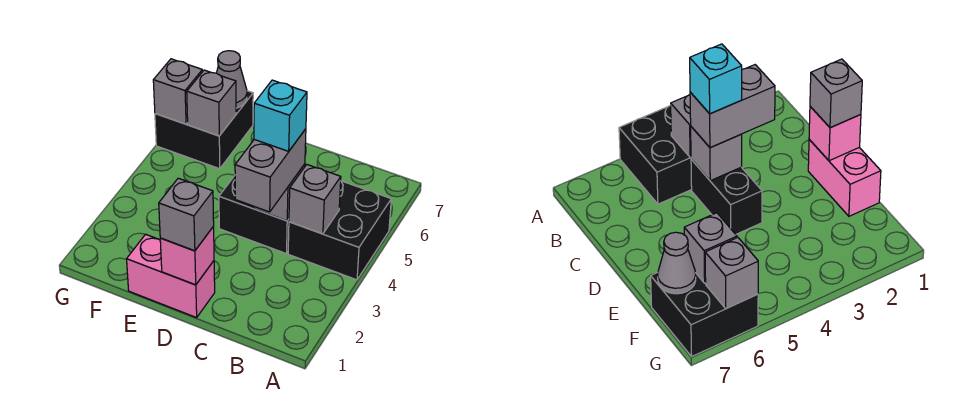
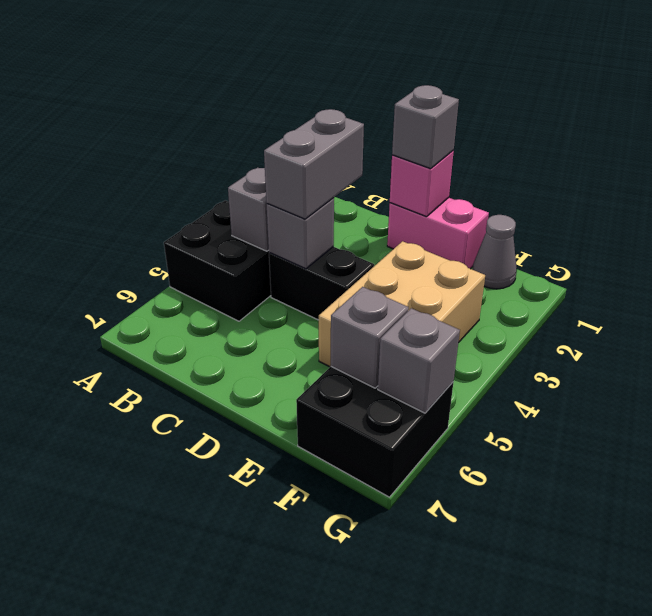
cyan 1x1 brick [254,80,307,151] -> none
none -> tan 2x3 brick [319,241,485,367]
grey 1x1 cone [217,51,247,108] -> grey 1x1 cone moved to [472,215,517,289]

